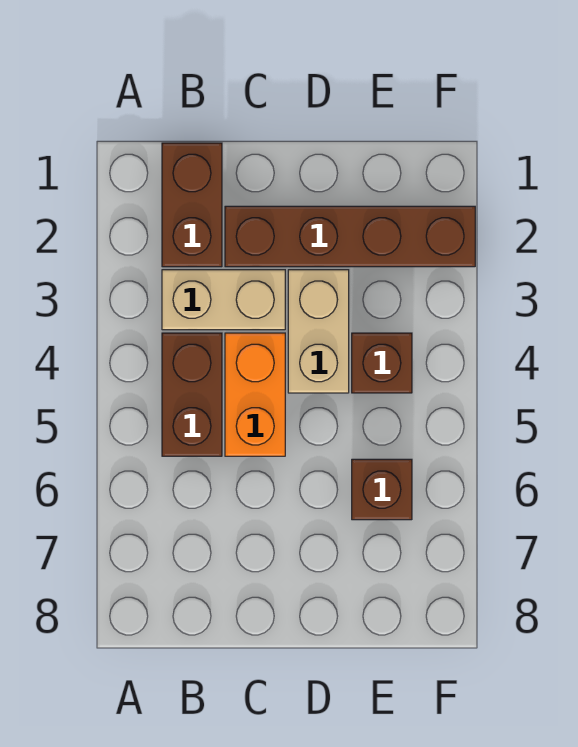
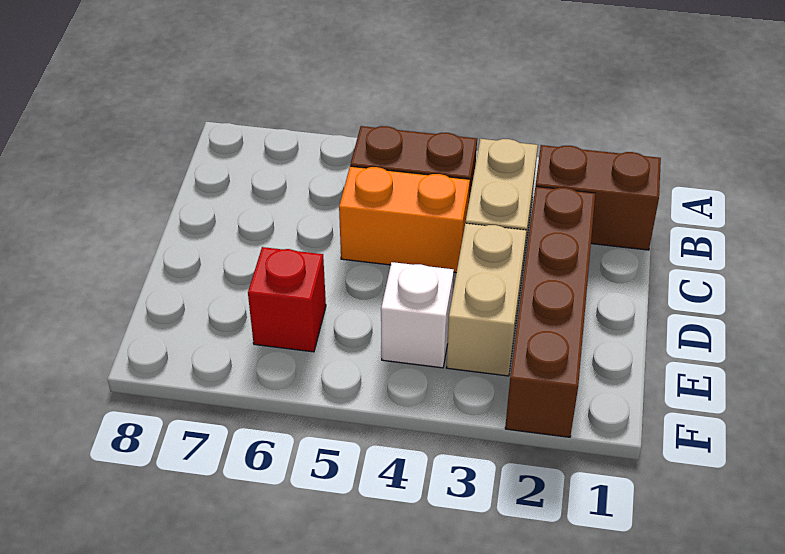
tan 1x2 brick [288,270,349,393] -> tan 1x2 brick turned to [446,223,526,376]
brown 1x1 brick [352,333,412,393] -> white 1x1 brick [381,262,454,368]
brown 1x1 brick [352,459,412,520] -> red 1x1 brick [248,247,326,352]

